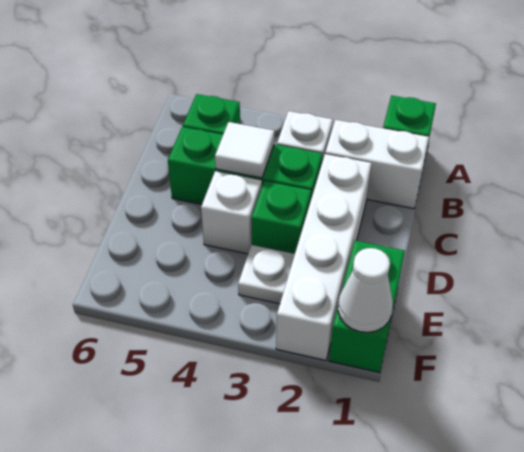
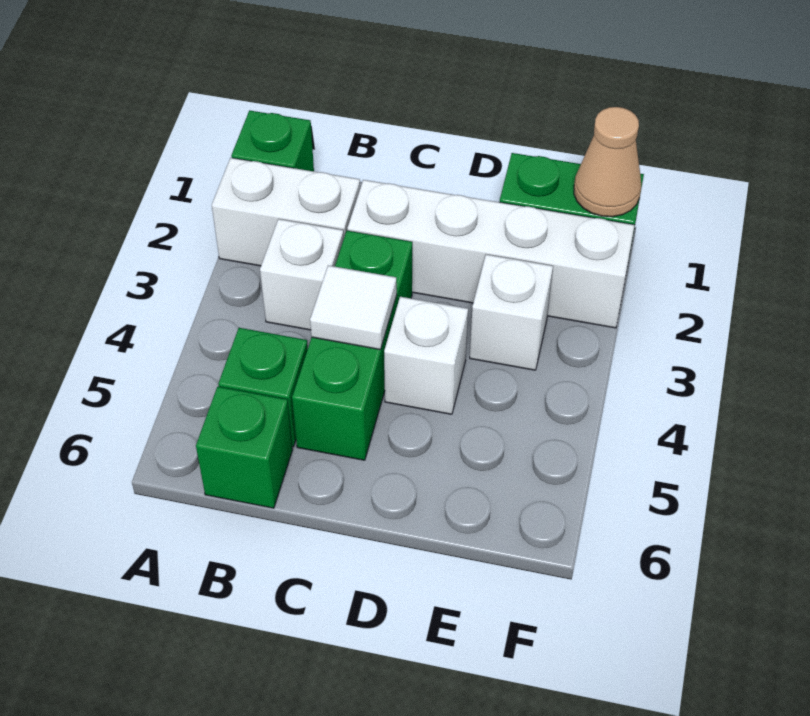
white 1x2 brick [325,120,429,209] -> white 1x2 brick turned to [212,158,360,266]
green 1x1 brick [251,181,311,254] -> green 1x1 brick moved to [196,387,293,508]
white 1x1 plate [238,245,295,304] -> white 1x1 brick [470,254,553,370]
white 1x1 cone [338,248,393,332] -> tan 1x1 cone [574,107,641,217]

